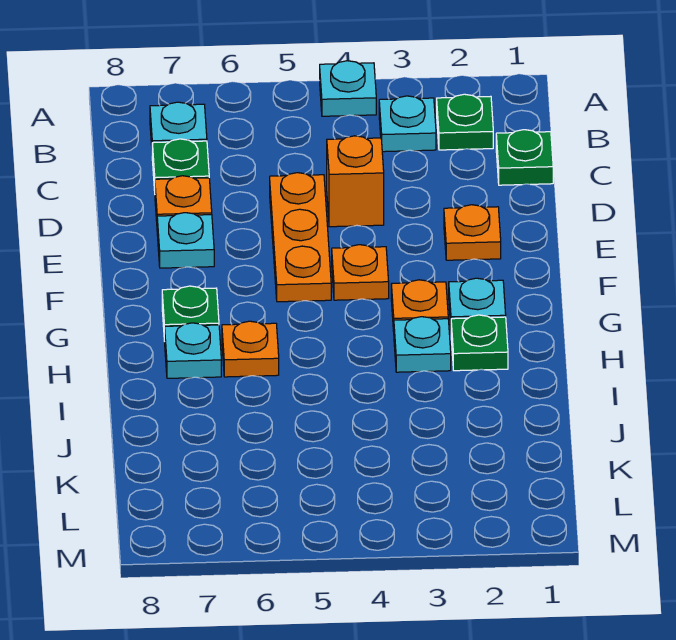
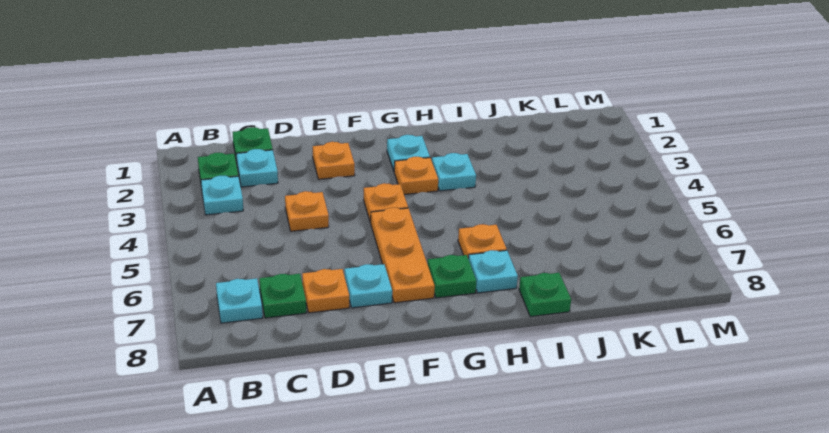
cyan 1x1 plate [320,61,376,116] -> cyan 1x1 plate moved to [236,149,278,187]
orange 1x1 brick [327,136,384,227] -> orange 1x1 plate [285,191,329,231]
orange 1x3 plate [270,173,331,302] -> orange 1x3 plate turned to [371,208,435,303]
green 1x1 plate [451,315,508,371] -> green 1x1 plate moved to [519,273,571,317]

